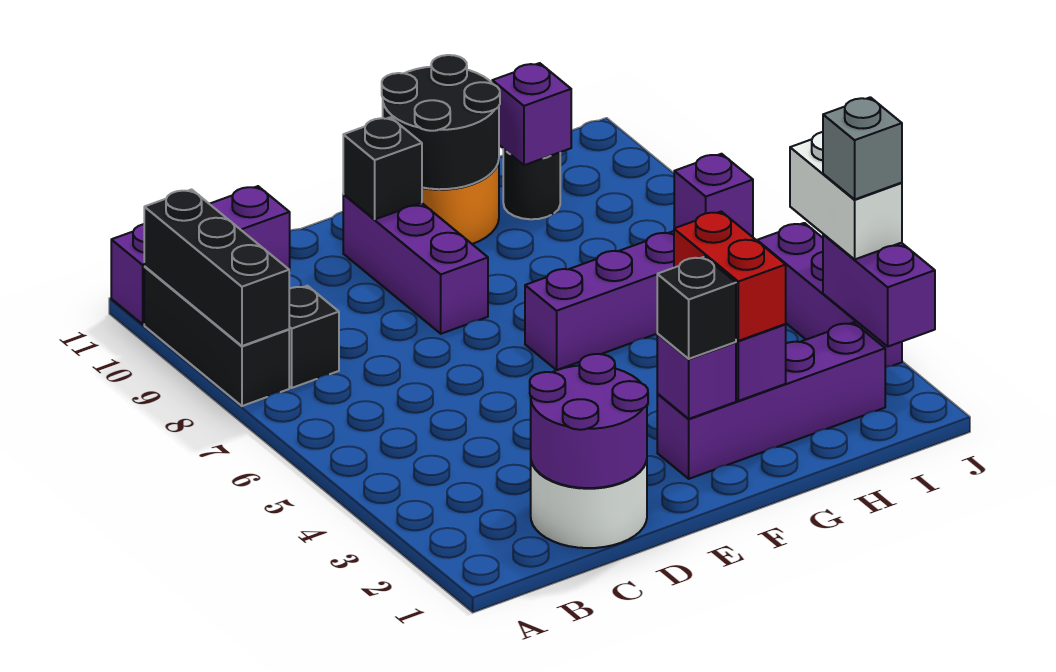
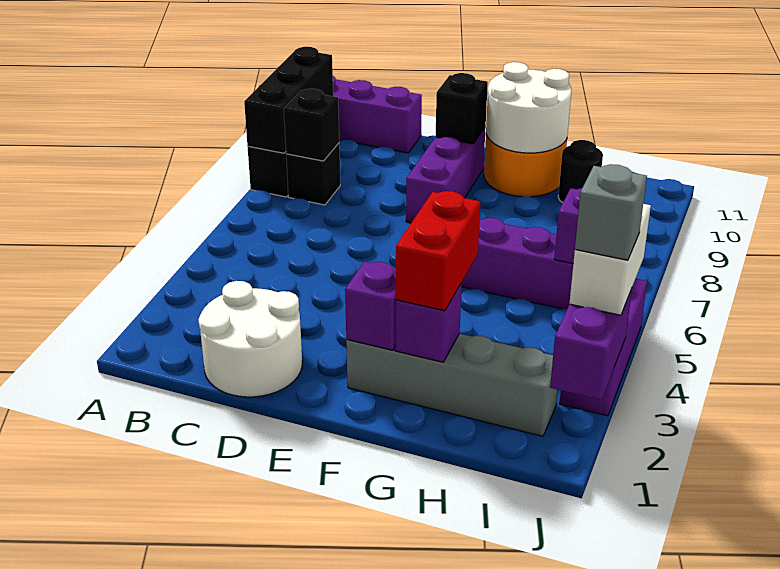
purple 2x2 round brick [530,354,648,488] -> none
purple 1x4 brick [657,322,885,479] -> grey 1x4 brick [346,334,558,436]
black 1x1 brick [657,257,736,359] -> black 1x1 brick moved to [284,89,339,161]
black 2x2 round brick [382,55,500,189] -> white 2x2 round brick [486,62,572,153]
purple 1x1 brick [492,63,571,165] -> none

